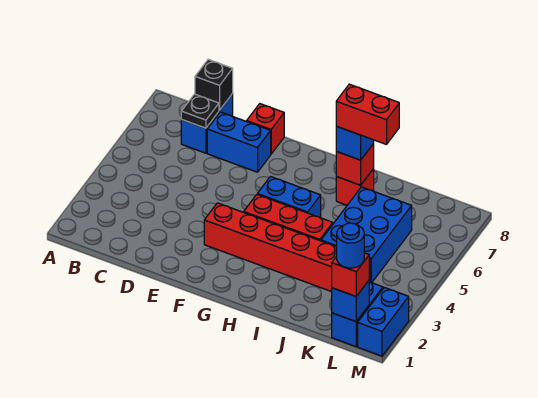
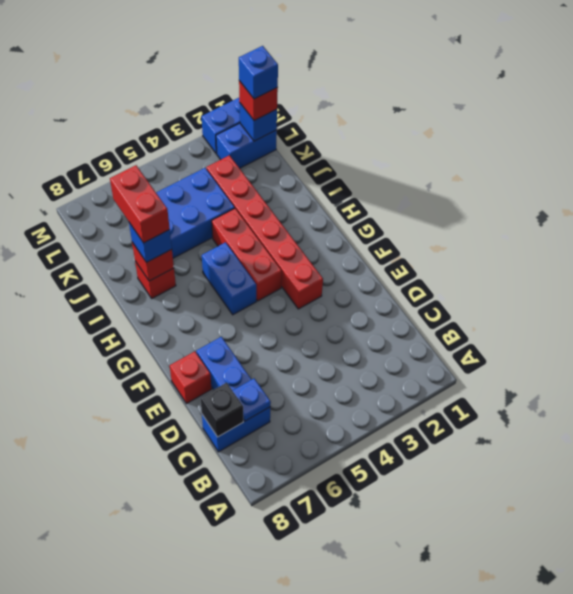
black 1x1 plate [181,94,219,128] -> blue 1x1 plate [233,379,271,421]
blue 1x1 round brick [337,223,364,268] -> blue 1x1 brick [239,46,278,99]

